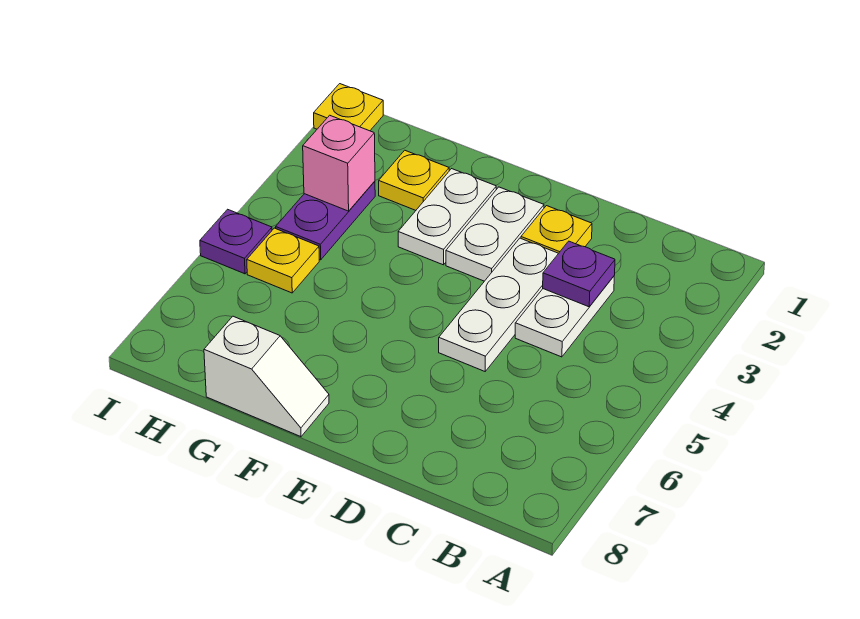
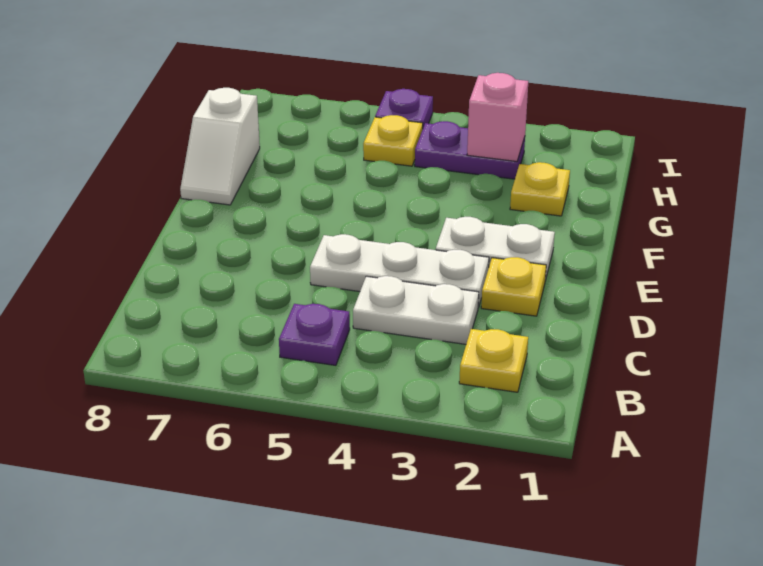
purple 1x1 plate [543,241,615,307] -> purple 1x1 plate moved to [279,304,350,365]
white 1x2 plate [398,169,496,265] -> none
yellow 1x1 plate [314,84,383,131] -> yellow 1x1 plate moved to [459,329,528,392]

